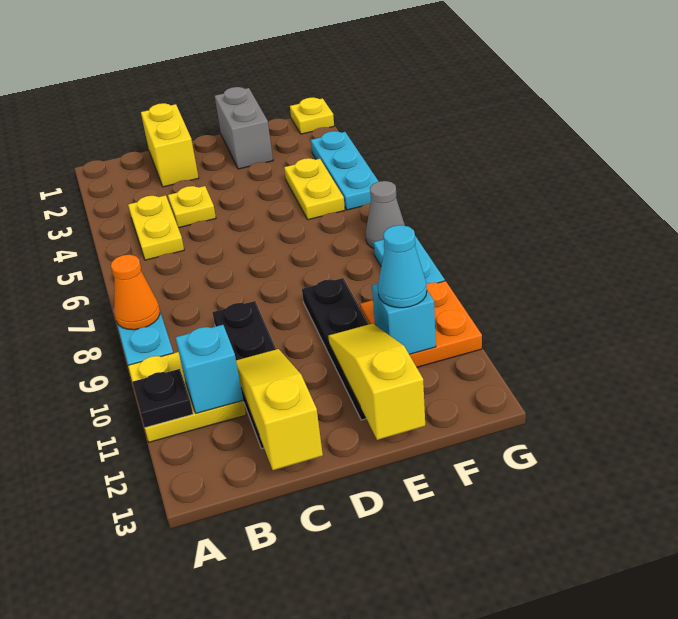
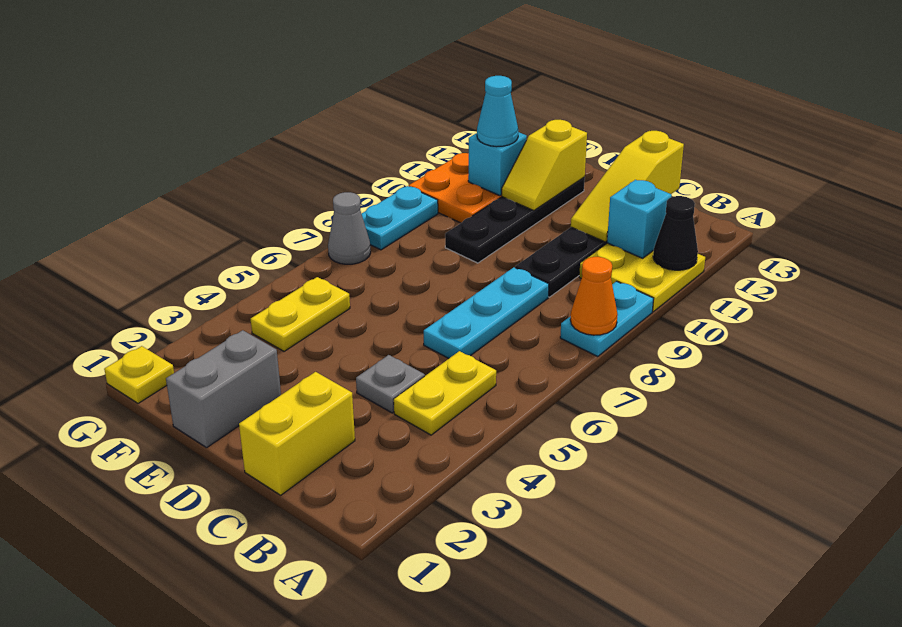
black 1x1 plate [132,369,193,428] -> black 1x1 cone [653,196,698,270]
yellow 1x1 plate [168,186,216,228] -> grey 1x1 plate [356,355,425,413]
yellow 1x3 slope [328,324,425,440] -> yellow 1x2 slope [502,120,587,211]
cyan 1x3 plate [311,131,379,210] -> cyan 1x3 plate moved to [424,267,549,358]

